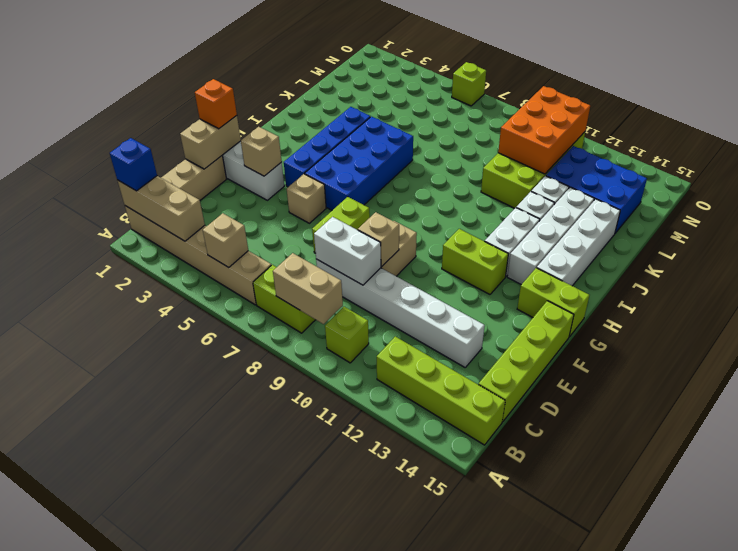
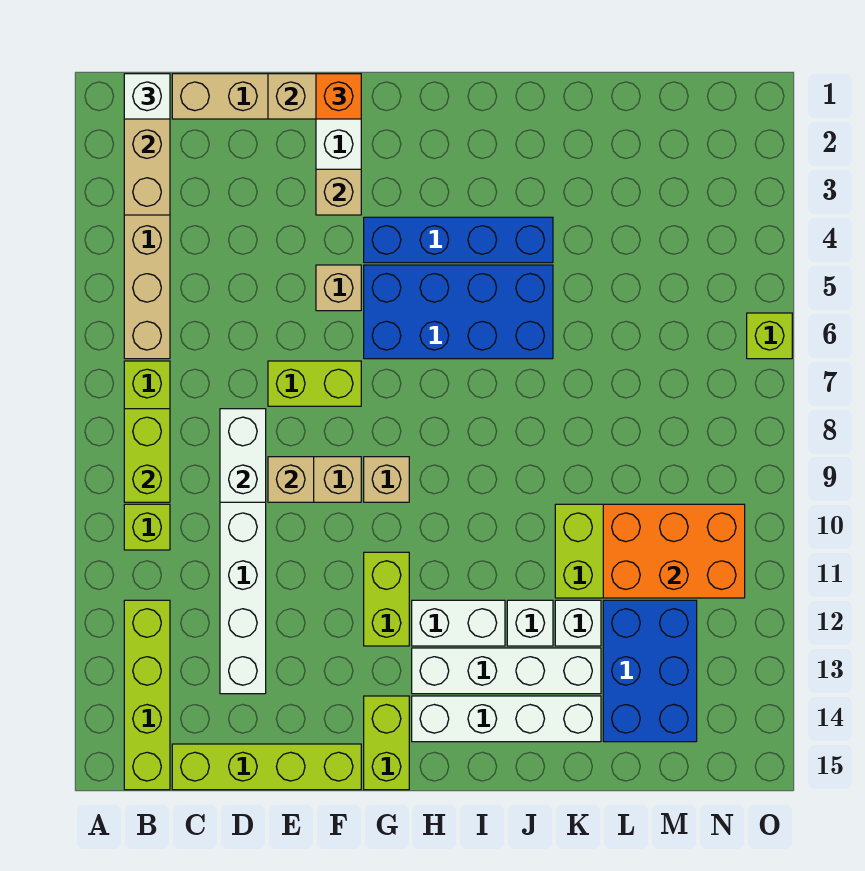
blue 1x1 brick [110,138,157,191] -> white 1x1 brick [124,74,170,119]
tan 1x1 brick [203,213,248,268] -> tan 1x1 brick moved to [364,457,409,502]
tan 1x2 brick [273,253,343,324] -> lime 1x2 brick [124,409,170,502]

